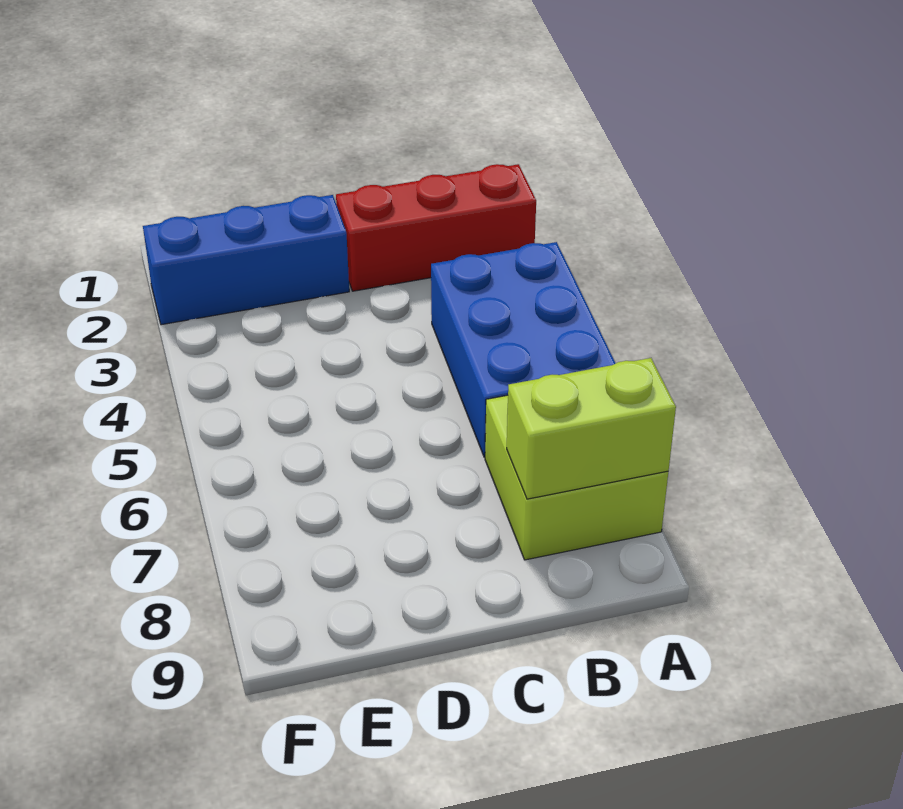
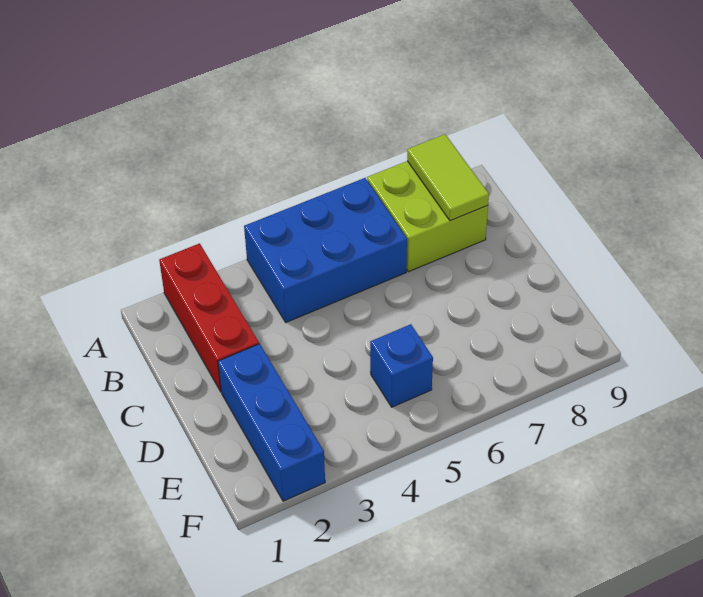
lime 1x2 brick [507,358,676,499] -> lime 1x2 tile [407,134,489,221]
none -> blue 1x1 brick [370,324,433,407]

